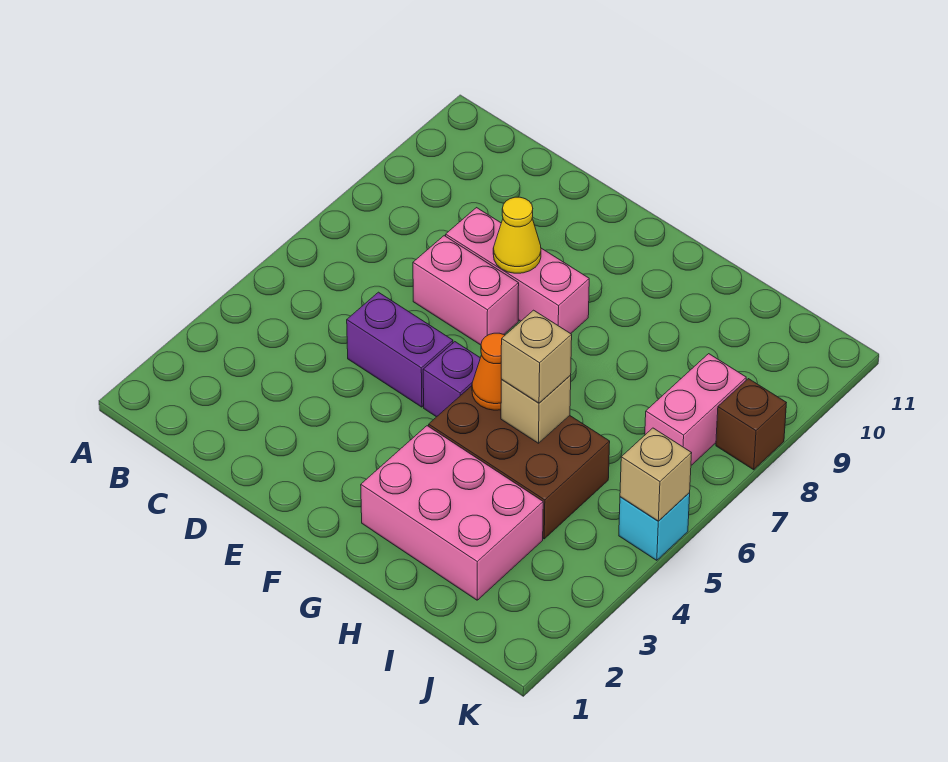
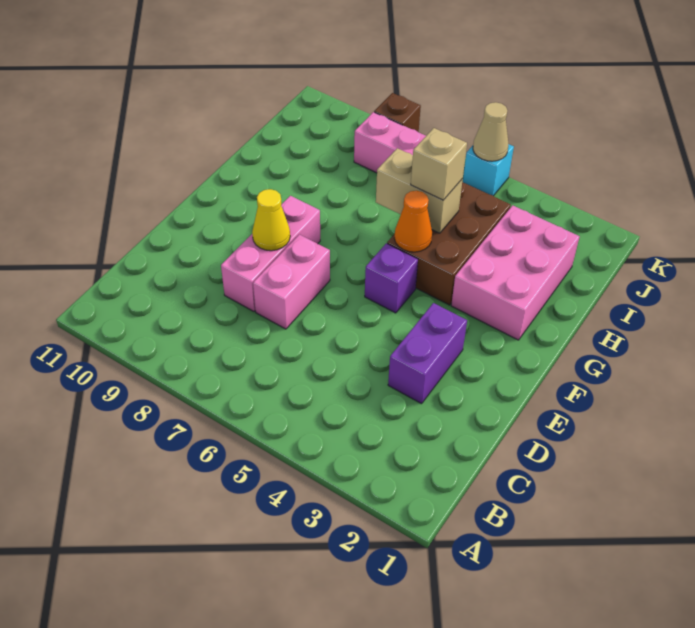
purple 1x2 brick [347,292,453,407] -> purple 1x2 brick moved to [388,303,467,404]
tan 1x1 brick [501,375,571,443] -> tan 1x2 brick [376,148,463,233]
tan 1x1 brick [620,428,692,521] -> tan 1x1 cone [473,102,508,161]

